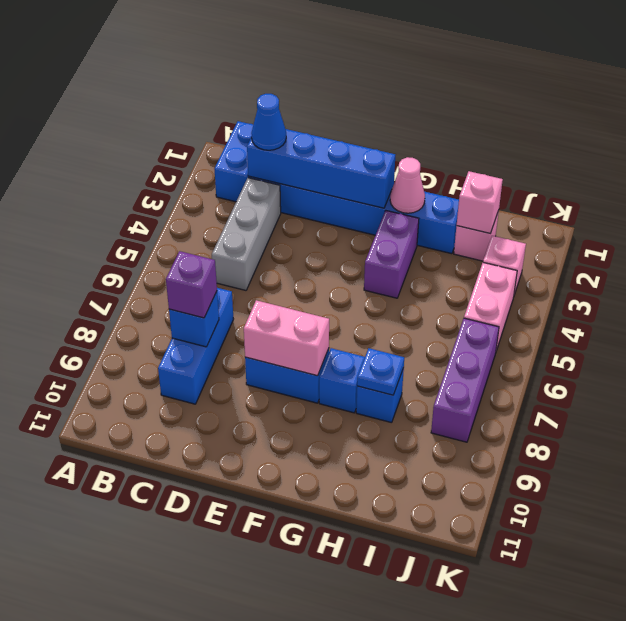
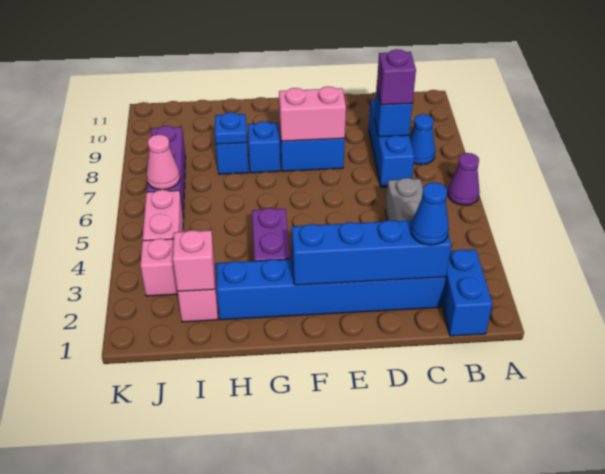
none -> purple 1x1 cone [448,153,480,205]
none -> blue 1x1 cone [410,114,435,165]
pink 1x1 cone [390,157,425,213] -> pink 1x1 cone moved to [146,134,180,190]

